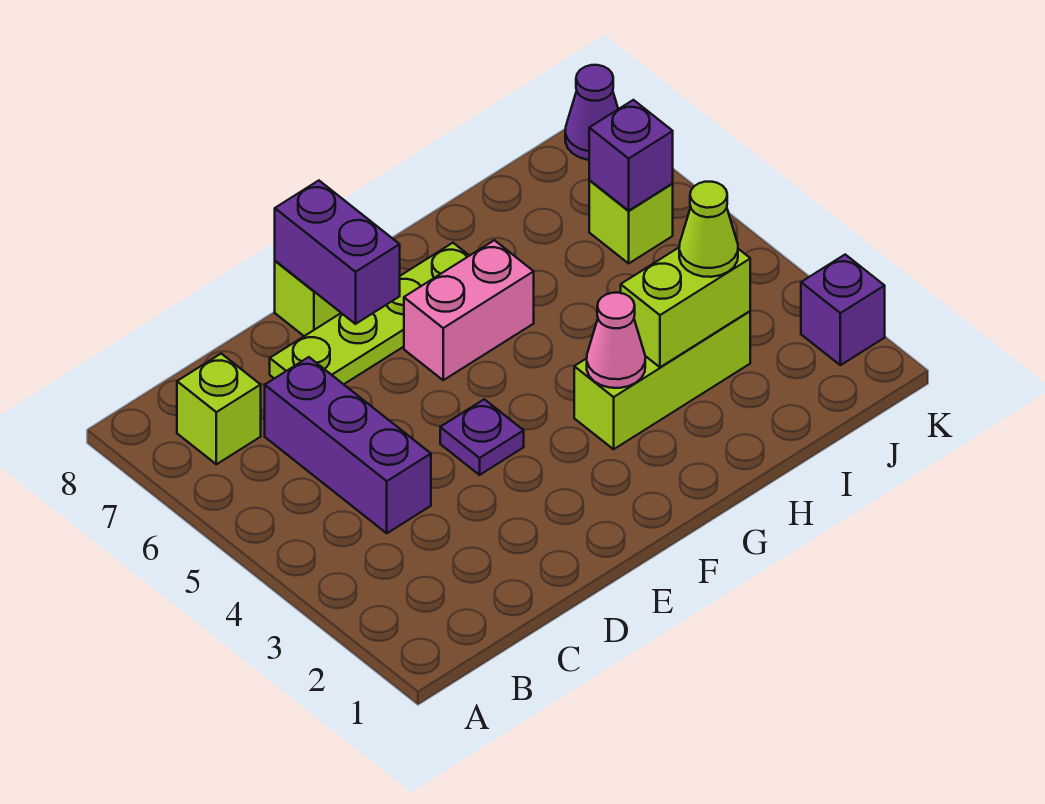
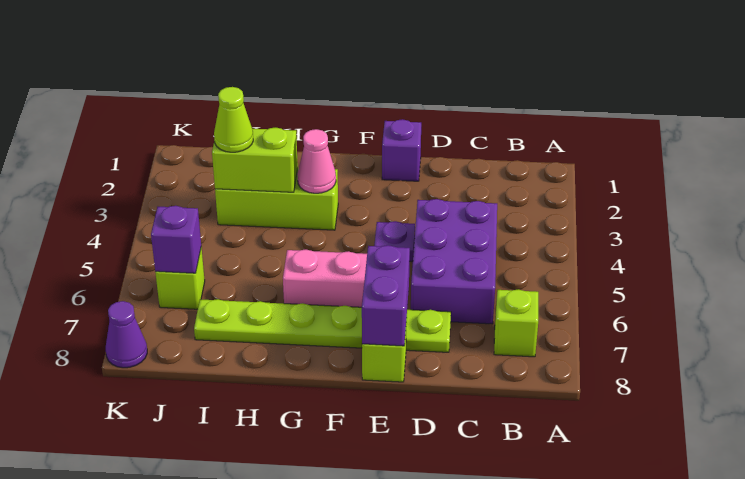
purple 1x3 brick [265,357,431,533] -> purple 2x3 brick [411,199,497,324]
lime 1x4 plate [270,243,469,384] -> lime 1x6 plate [194,299,451,352]
purple 1x1 brick [801,255,885,365] -> purple 1x1 brick moved to [382,119,421,181]

